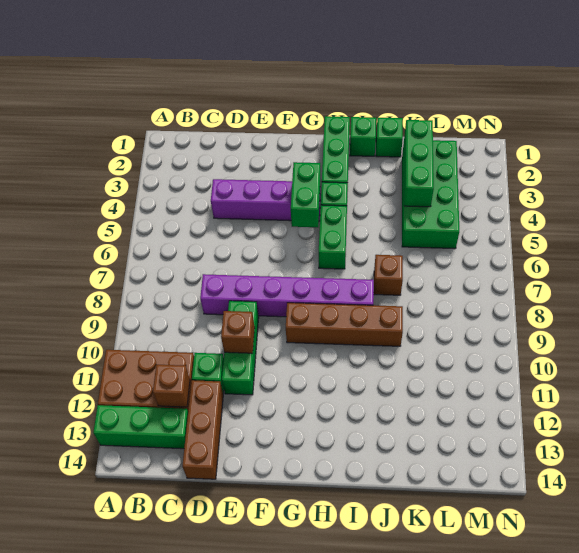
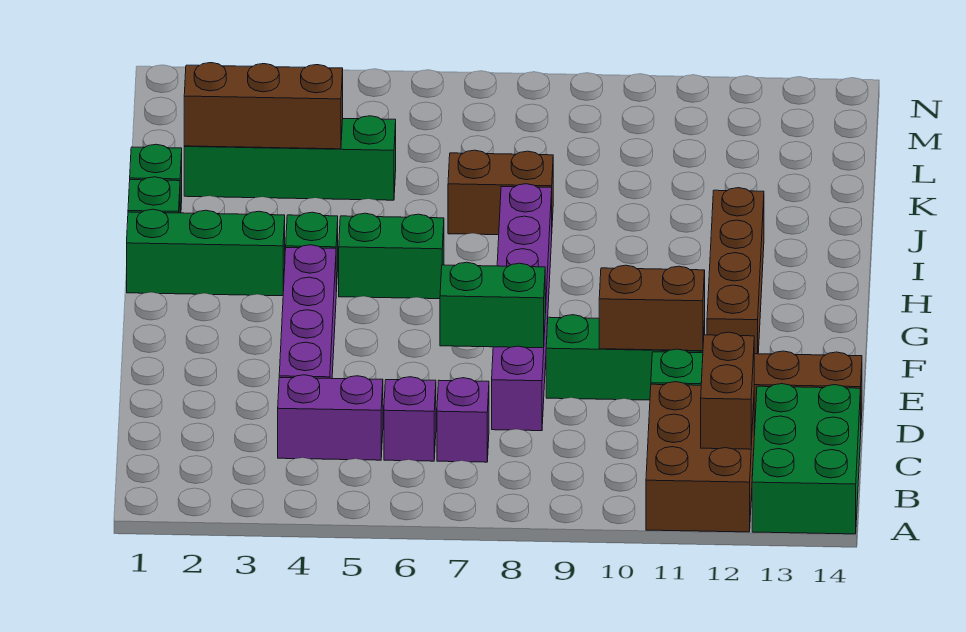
green 1x3 brick [93,405,188,449] -> green 2x3 brick [752,384,861,534]
none -> purple 1x2 brick [278,375,383,460]
none -> purple 1x1 brick [384,377,436,461]
none -> purple 1x1 brick [437,378,489,462]
brown 1x1 brick [153,365,190,407] -> brown 1x2 brick [701,332,754,449]
brown 1x1 brick [221,311,255,353] -> brown 1x2 brick [599,265,705,351]
green 1x2 brick [291,162,320,227] -> green 1x2 brick moved to [440,262,545,348]
brown 1x4 brick [286,303,403,346] -> brown 1x4 brick moved to [707,188,764,354]
brown 1x1 brick [374,255,403,295] -> brown 1x2 brick [448,150,553,235]
green 2x4 brick [402,140,459,249] -> green 1x4 brick [184,116,396,200]
green 1x3 brick [404,120,434,207] -> brown 1x3 brick [184,63,343,149]

